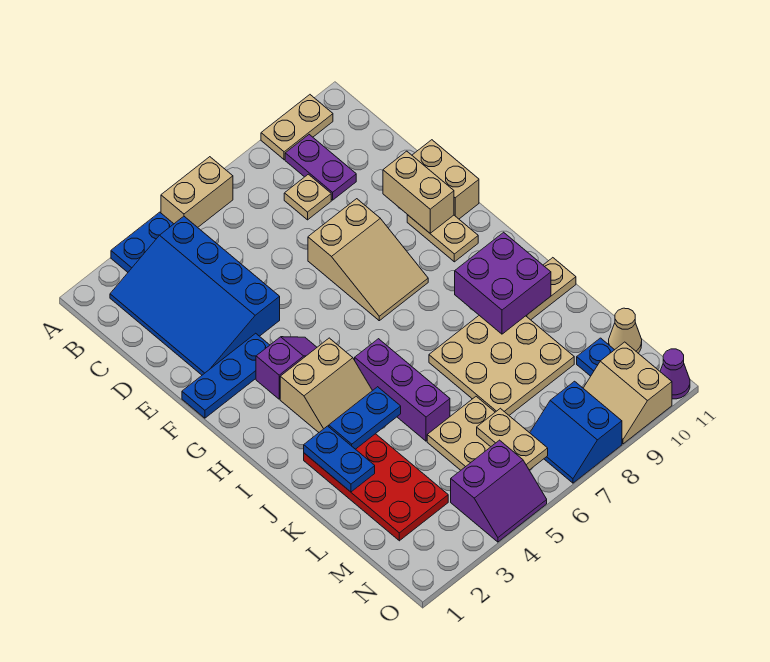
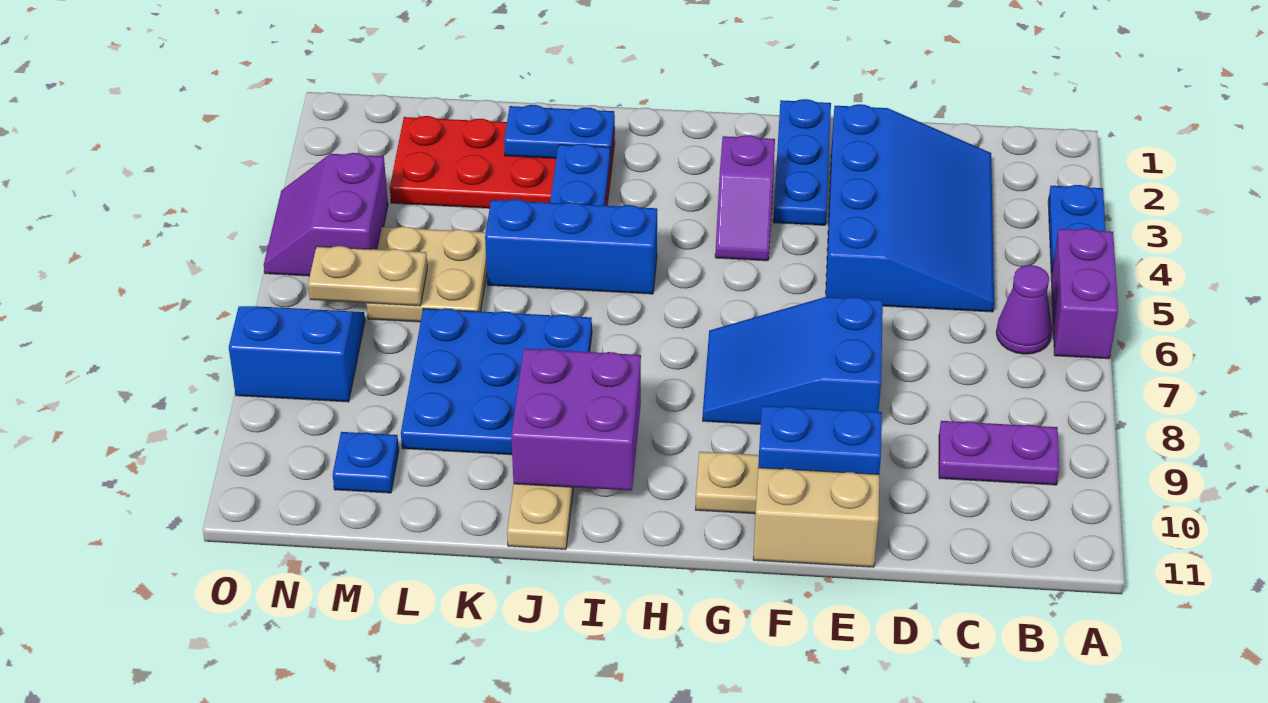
tan 1x2 brick [161,157,233,227] -> purple 1x2 brick [1051,228,1118,359]
tan 1x2 plate [261,95,333,160] -> none
blue 3x4 slope [110,216,280,375] -> blue 3x4 slope turned to [826,104,994,312]
tan 1x1 plate [284,174,331,220] -> none
tan 2x3 slope [308,199,428,321] -> blue 2x3 slope [703,297,883,424]
tan 1x2 brick [383,151,454,233] -> blue 1x2 brick [758,406,882,474]
tan 2x2 slope [280,338,372,432] -> none
purple 1x3 brick [355,339,450,441] -> blue 1x3 brick [485,199,657,294]
tan 3x3 plate [429,316,574,415] -> blue 3x3 plate [401,308,592,455]
tan 1x1 cone [609,308,642,353] -> none
tan 2x2 slope [583,342,672,444] -> none
purple 1x1 cone [660,349,690,399] -> purple 1x1 cone moved to [996,265,1052,354]

